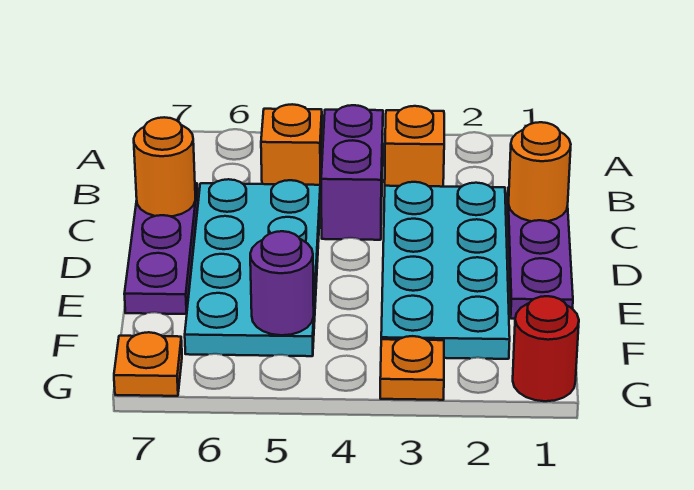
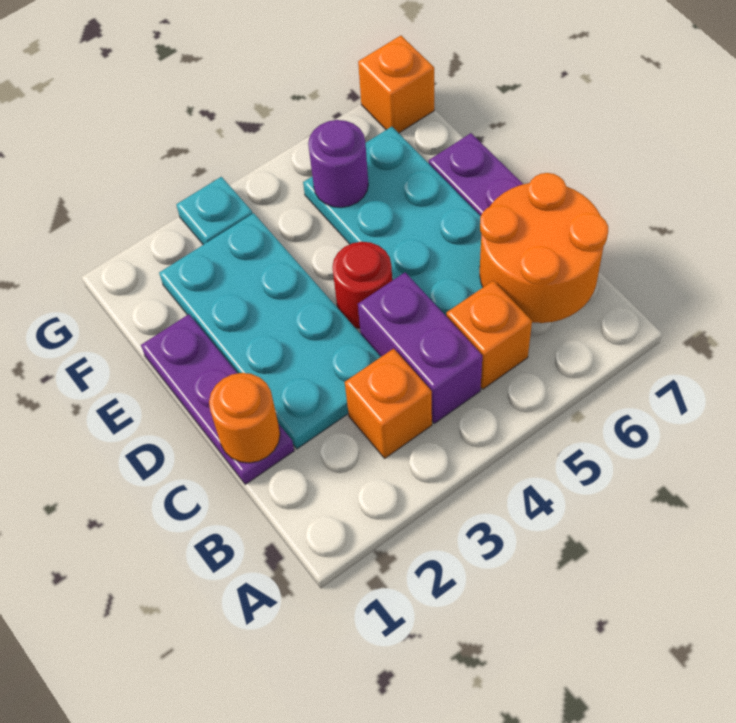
orange 1x1 round brick [134,117,196,216] -> orange 2x2 round brick [480,173,608,323]
red 1x1 round brick [513,296,579,401] -> red 1x1 round brick moved to [332,242,392,328]
orange 1x1 plate [380,336,444,400] -> cyan 1x1 plate [176,177,253,245]
orange 1x1 plate [114,332,182,396] -> orange 1x1 brick [358,36,434,133]

